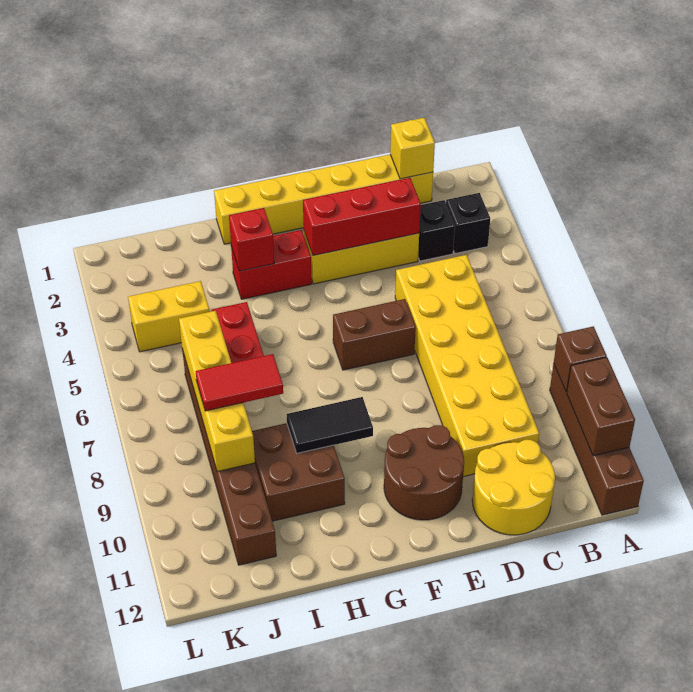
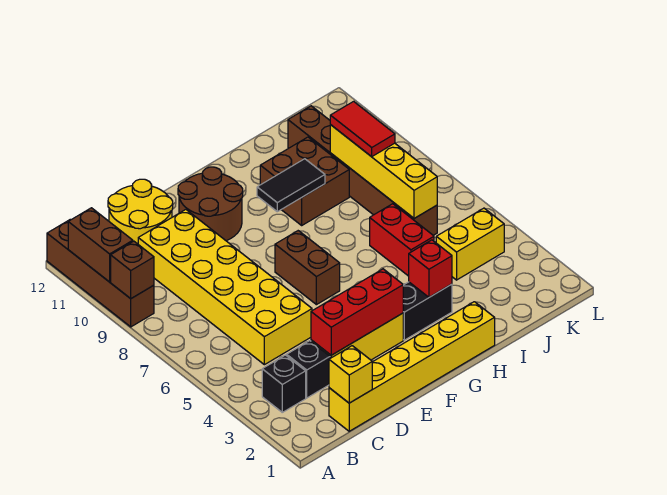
brown 1x2 brick [333,299,416,370] -> brown 1x2 brick turned to [275,231,340,305]
red 1x2 brick [231,230,312,299] -> black 1x2 brick [403,282,452,340]
red 1x2 tile [196,354,283,411] -> red 1x2 tile turned to [330,101,395,157]

